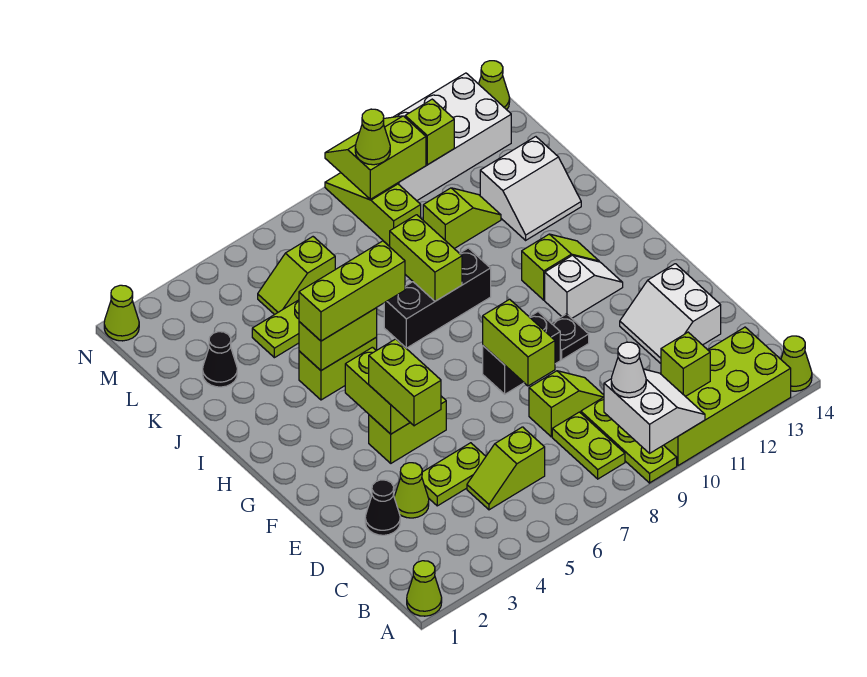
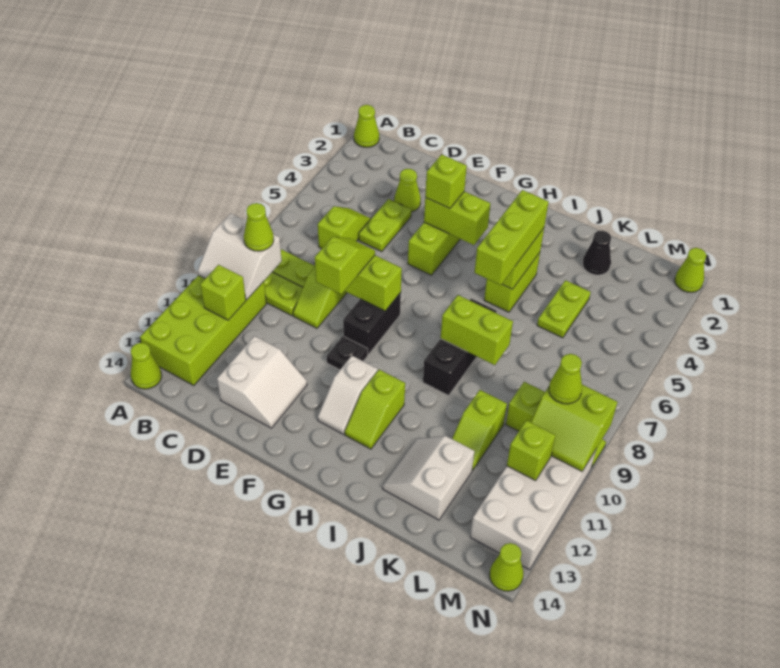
white 1x1 cone [611,342,646,398] -> lime 1x1 cone [244,203,274,251]
black 1x1 cone [365,480,400,535] -> none
white 2x2 slope [620,264,721,363] -> white 2x2 slope turned to [217,336,307,428]
lime 1x2 brick [369,339,441,426] -> lime 1x1 brick [425,154,467,209]
lime 1x2 slope [258,237,335,315] -> lime 1x2 slope moved to [315,237,375,294]
lime 2x2 slope [325,116,426,199] -> lime 2x2 slope turned to [531,385,617,471]

